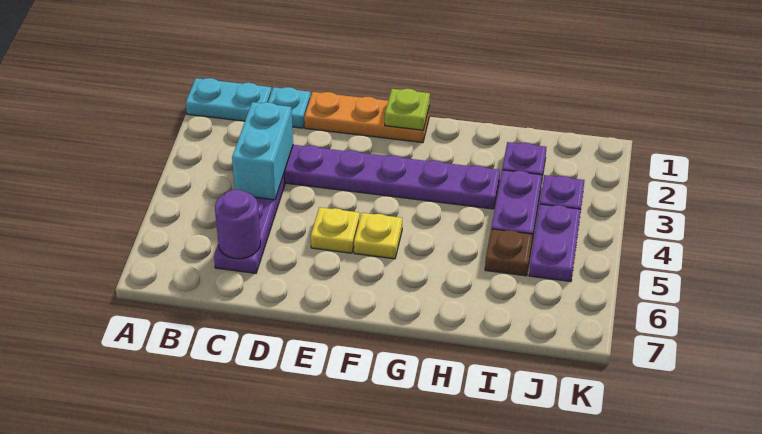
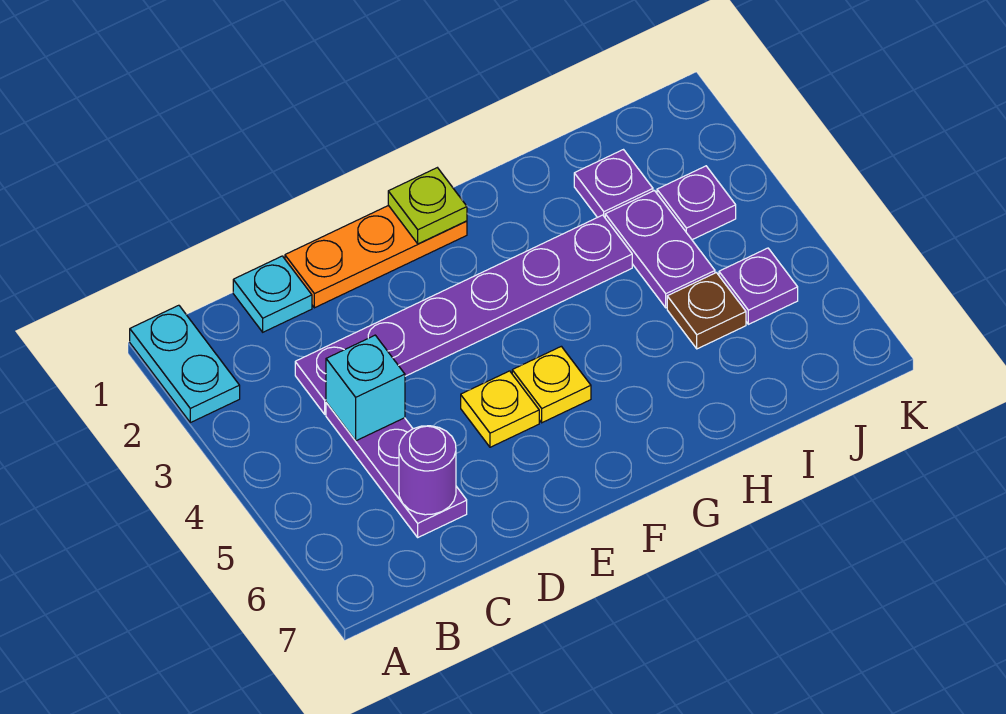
cyan 1x2 plate [186,78,272,121] -> cyan 1x2 plate turned to [130,305,240,423]
cyan 1x2 brick [232,102,293,200] -> cyan 1x1 brick [326,335,405,441]
purple 1x2 plate [529,204,581,282] -> purple 1x1 plate [719,248,798,324]

